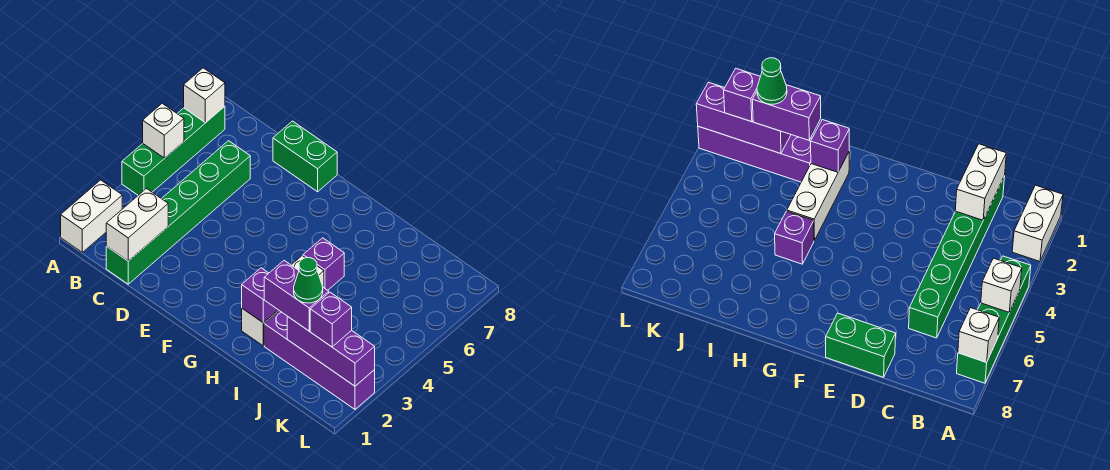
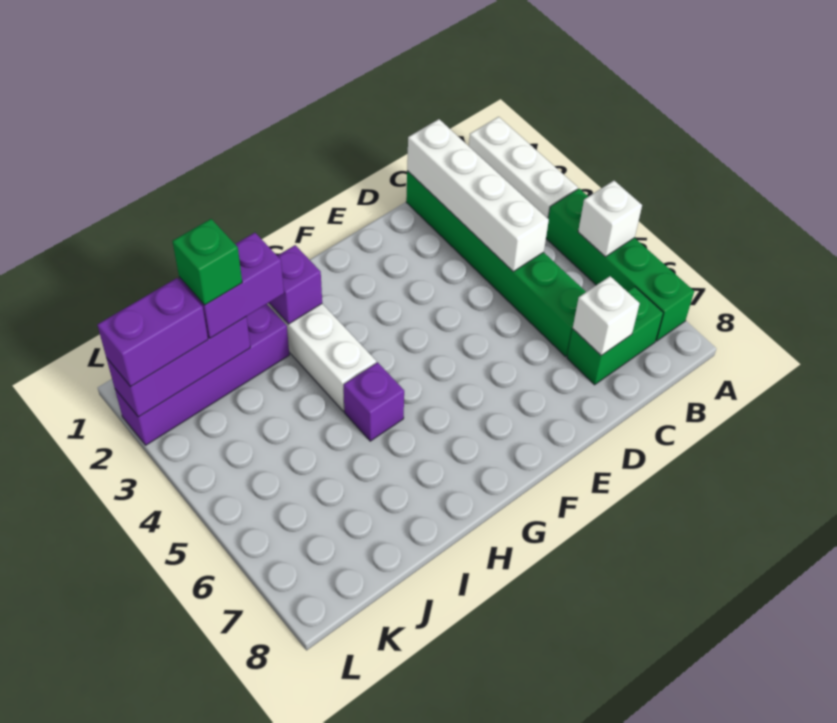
white 1x2 brick [61,180,122,252] -> white 1x3 brick [469,117,578,218]
white 1x1 brick [184,68,225,123] -> white 1x1 brick moved to [573,276,640,356]
white 1x2 brick [106,189,168,261] -> white 1x4 brick [407,119,549,272]
green 1x2 brick [273,121,337,192] -> green 1x2 brick moved to [567,287,663,385]
green 1x1 cone [294,258,323,303] -> green 1x1 brick [172,219,242,305]
purple 1x1 brick [310,292,352,347] -> purple 1x2 brick [97,278,208,387]

